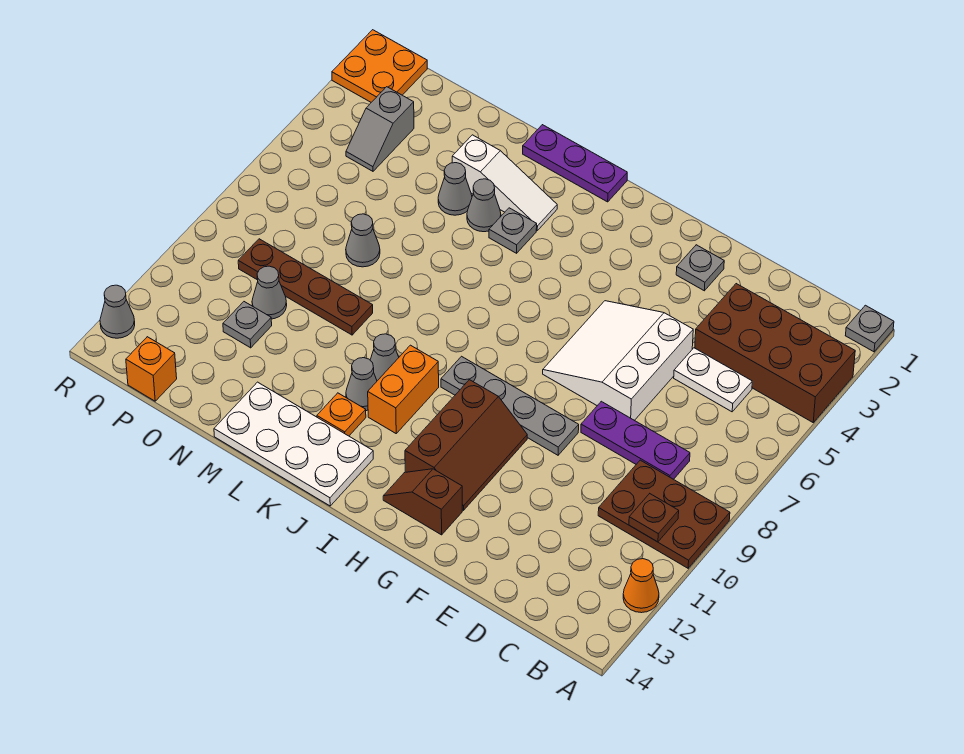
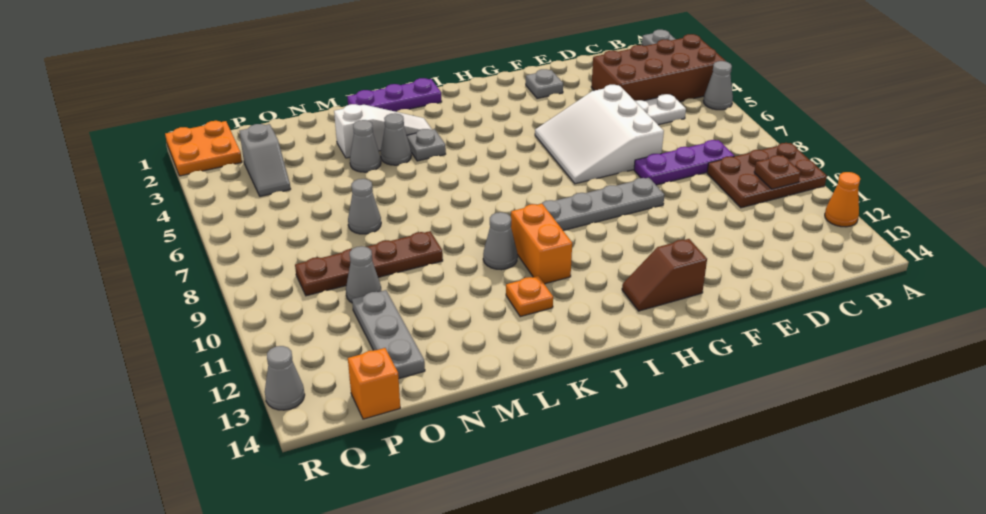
brown 2x3 slope [405,380,527,510] -> none
white 2x4 plate [214,382,373,506] -> none
grey 1x1 cone [346,358,377,411] -> grey 1x1 cone moved to [703,61,733,110]
grey 1x1 plate [223,302,272,348] -> grey 1x3 plate [352,290,425,378]

